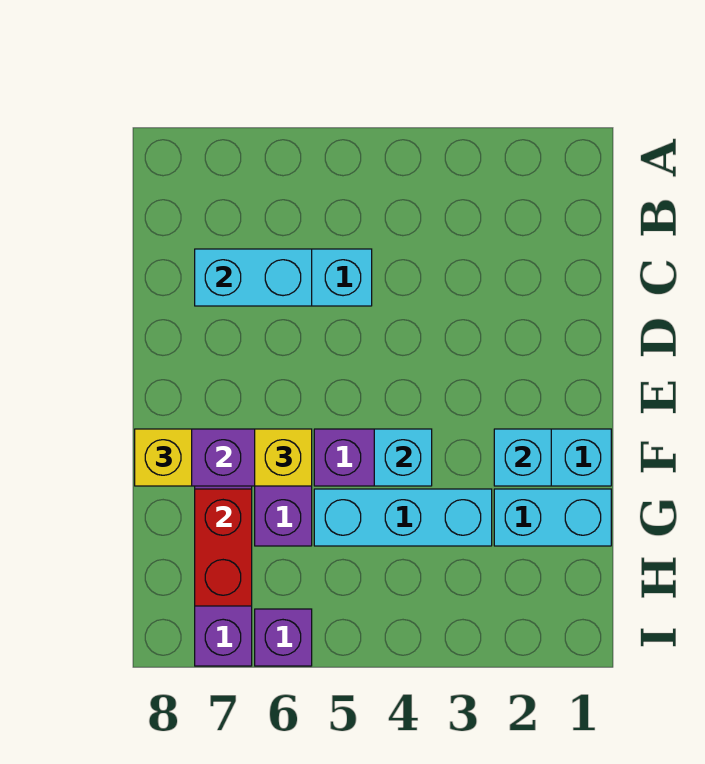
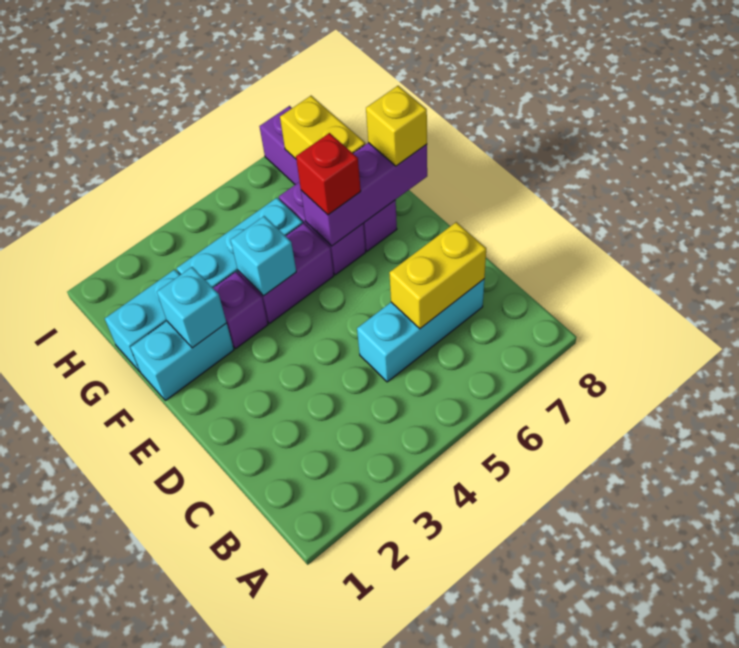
cyan 1x2 brick [195,249,312,306] -> yellow 1x2 brick [389,222,486,329]
yellow 1x1 brick [255,429,312,486] -> red 1x1 brick [296,133,361,215]
red 1x2 brick [195,489,252,606] -> yellow 1x2 brick [280,96,365,159]
purple 1x1 brick [255,609,312,666] -> purple 1x1 brick moved to [213,272,268,348]

